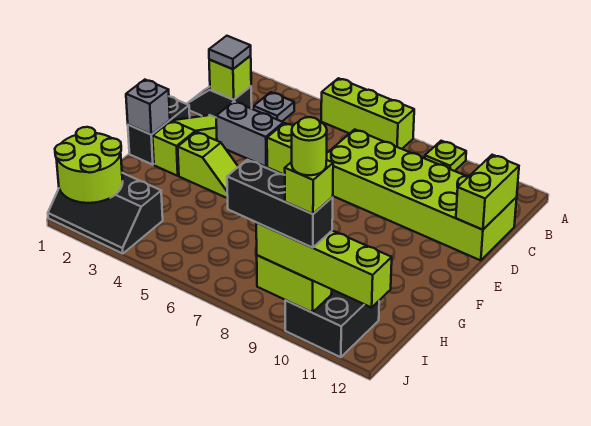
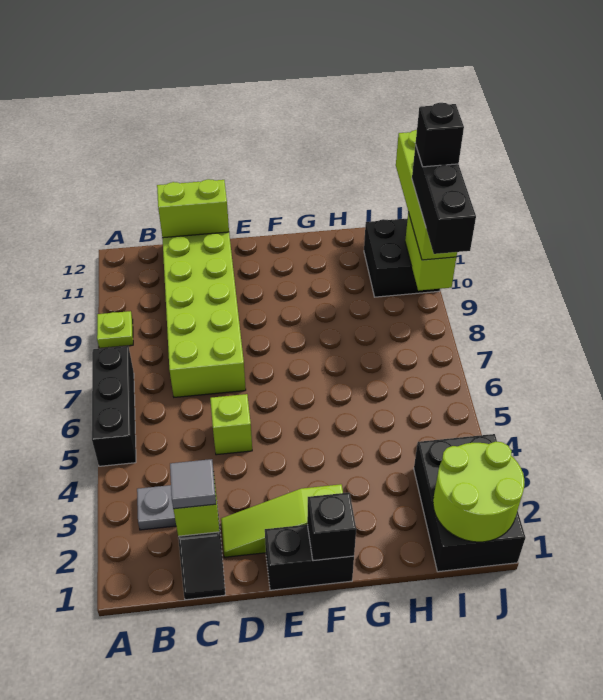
lime 1x3 brick [321,78,414,149] -> black 1x3 brick [92,346,136,466]
grey 1x2 brick [216,102,283,167] -> none
grey 1x1 brick [126,80,170,135] -> black 1x1 brick [307,493,356,561]
lime 1x2 slope [178,132,238,198] -> none
black 2x3 slope [48,173,163,254] -> black 2x3 brick [414,434,525,572]
lime 1x1 brick [285,160,333,214] -> black 1x1 brick [416,103,464,167]
lime 1x1 round brick [292,117,327,175] -> none

